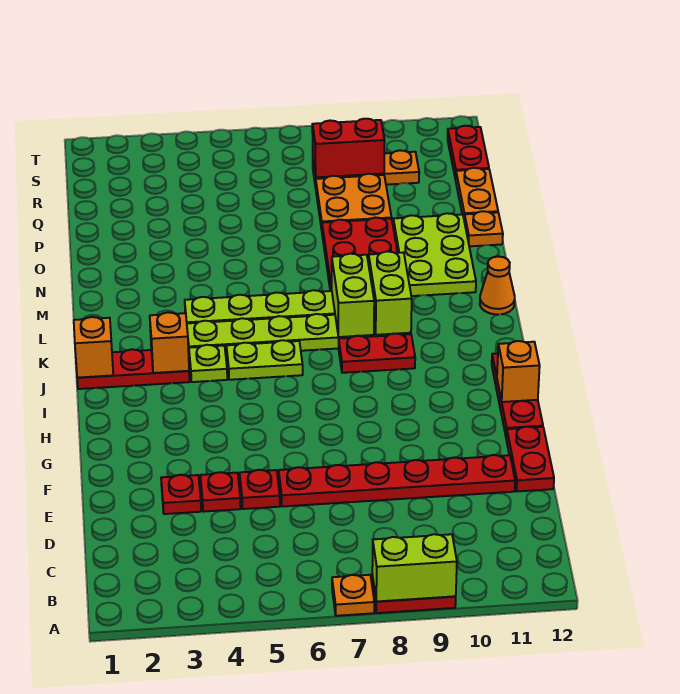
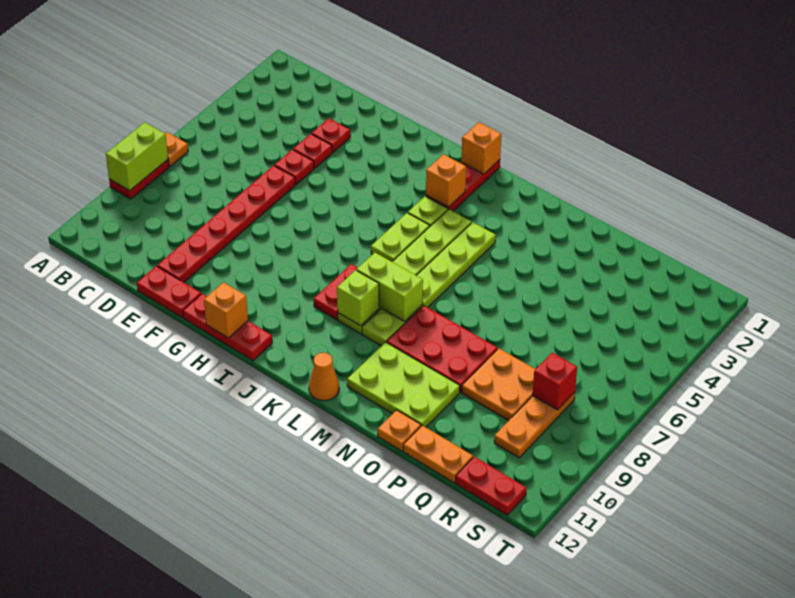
lime 1x2 brick [369,251,412,335] -> lime 1x1 brick [337,270,379,326]
red 1x2 brick [312,119,385,177] -> red 1x1 brick [533,353,577,410]

